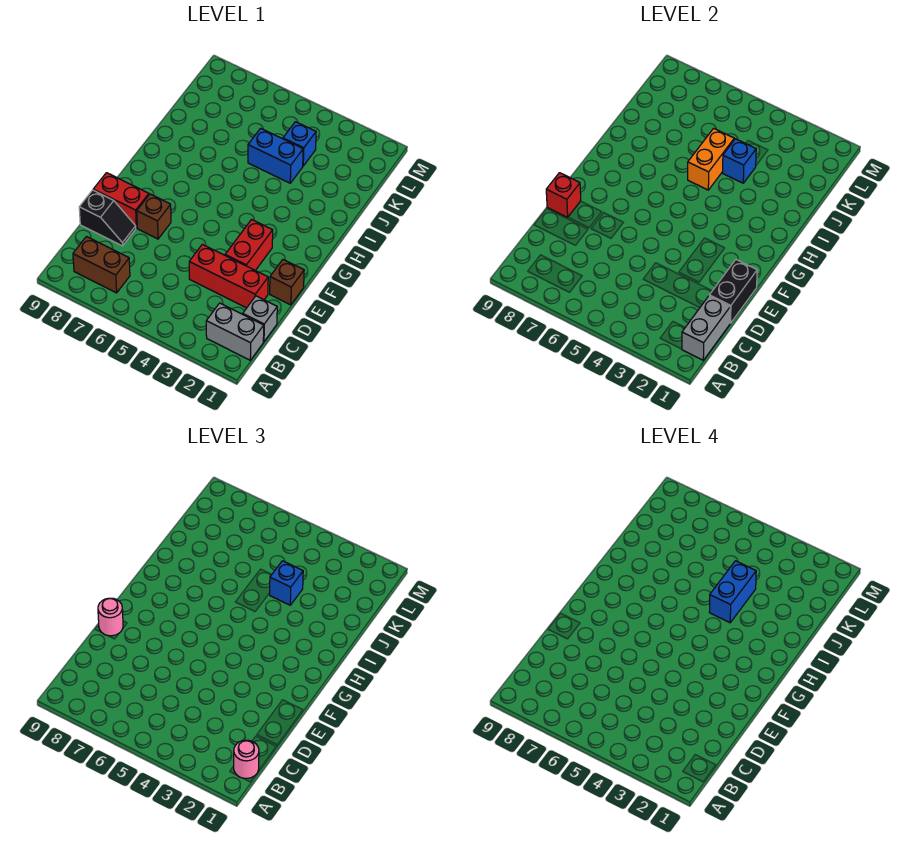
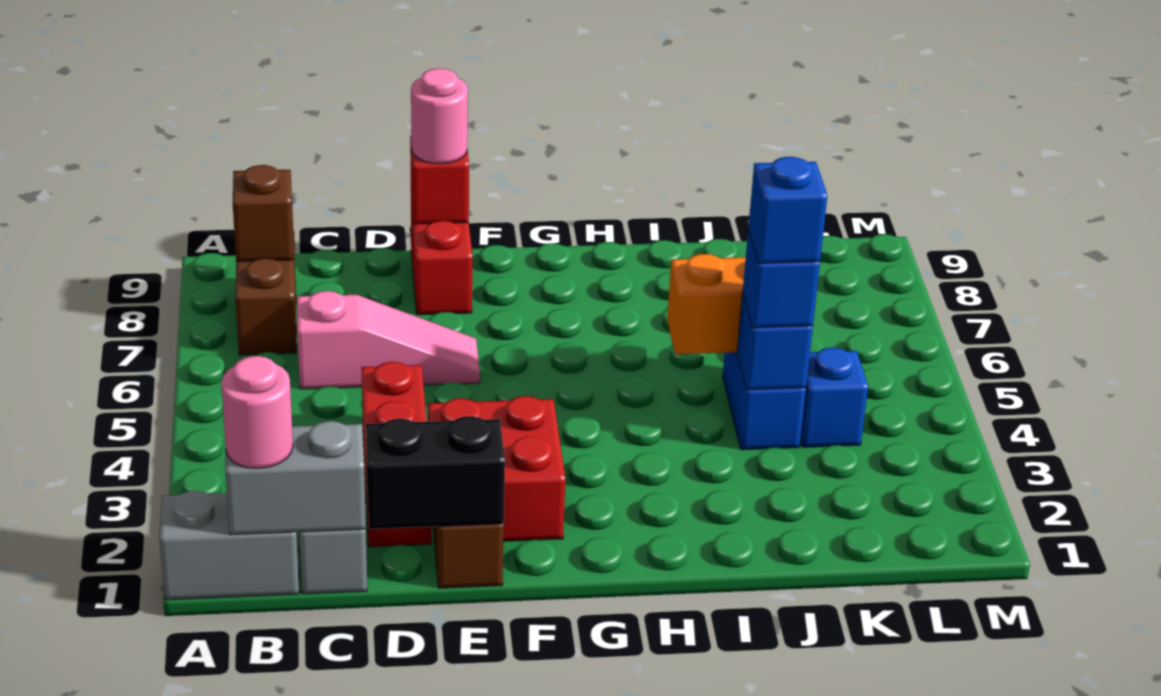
grey 1x2 brick [206,303,264,360] -> grey 1x2 brick turned to [159,491,299,600]
none -> pink 1x3 slope [297,291,480,389]
black 1x2 slope [79,190,136,246] -> none
red 1x2 brick [225,220,273,270] -> red 2x2 brick [428,396,565,541]
brown 1x1 brick [137,194,171,239] -> brown 1x1 brick moved to [233,165,294,262]
blue 1x2 brick [709,561,756,623] -> blue 1x1 brick [748,157,827,263]

